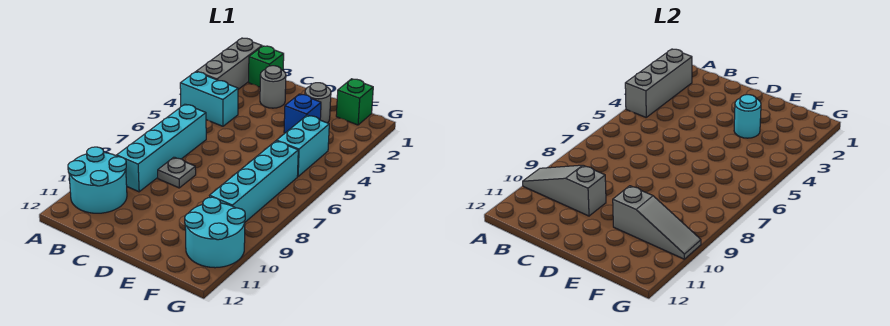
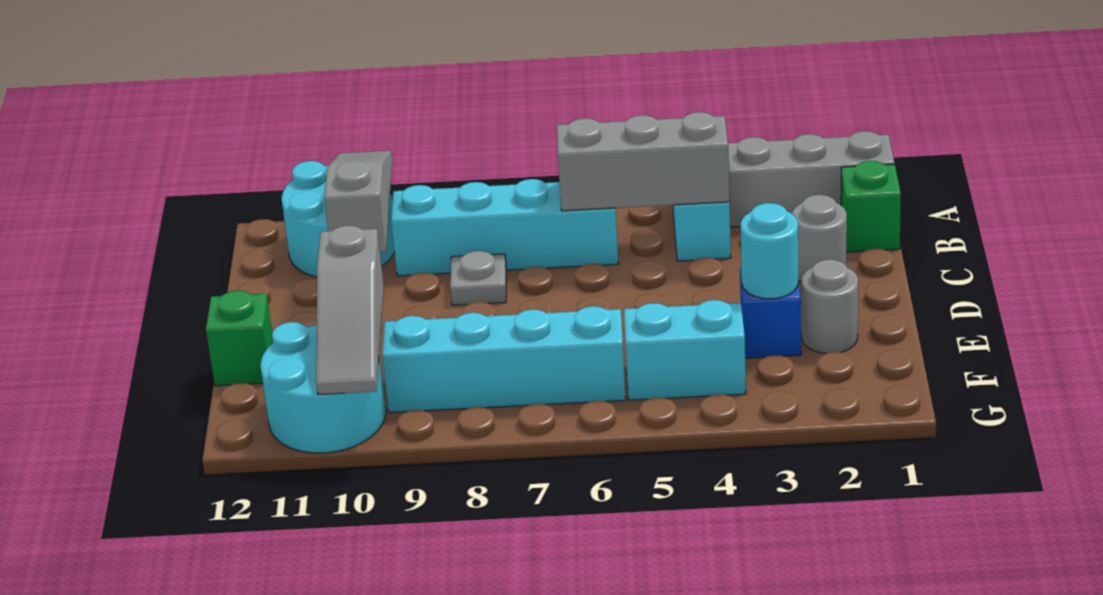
grey 1x3 brick [625,49,692,117] -> grey 1x3 brick moved to [557,112,730,211]
green 1x1 brick [336,79,373,125] -> green 1x1 brick moved to [206,291,273,386]

